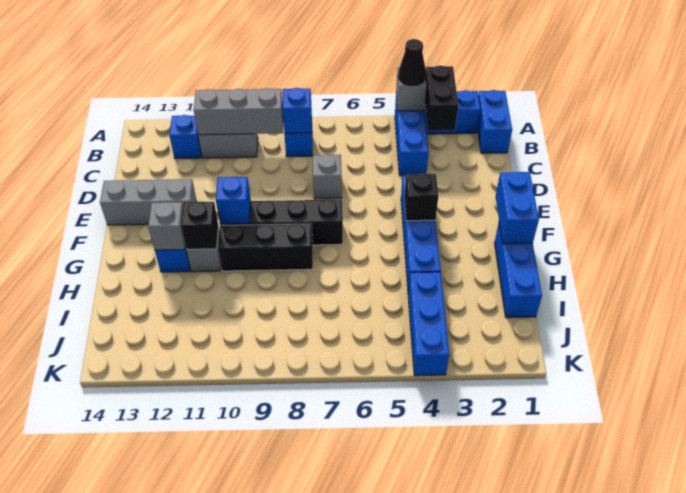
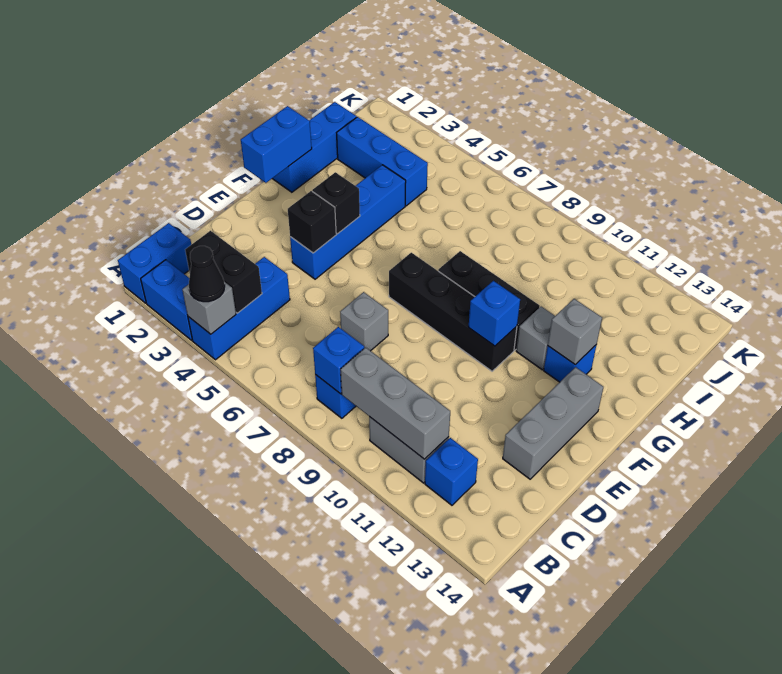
black 1x2 brick [425,65,458,131] -> black 1x2 brick turned to [185,231,262,313]
grey 1x3 brick [100,179,197,225] -> grey 1x3 brick turned to [503,367,603,479]
black 1x1 brick [181,202,218,249] -> black 1x1 brick moved to [288,191,336,253]
blue 1x3 brick [408,272,449,376] -> blue 1x3 brick turned to [337,117,428,206]

